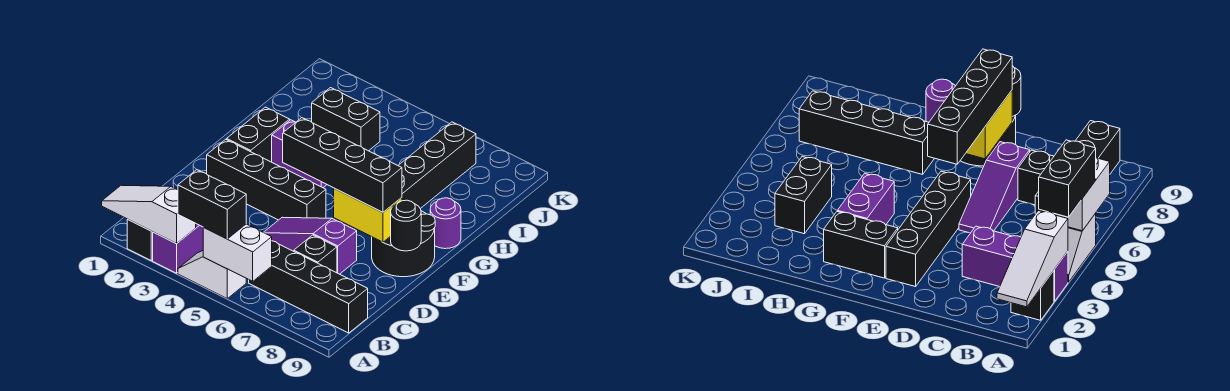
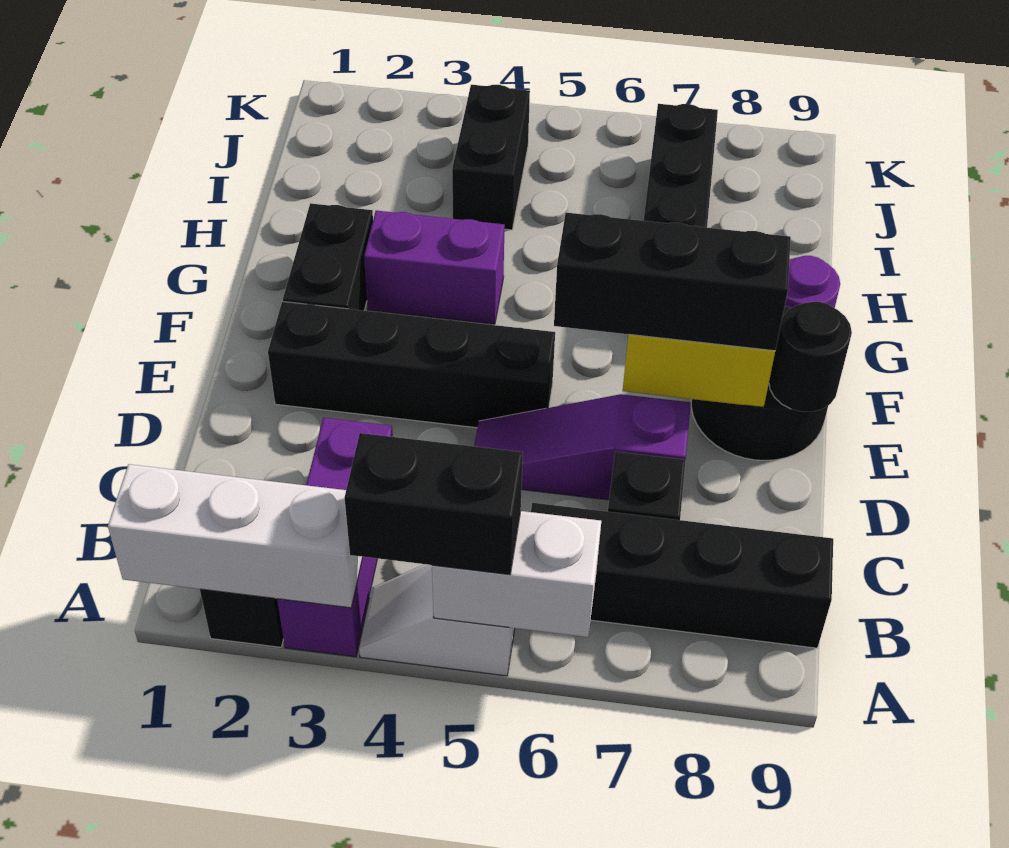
white 1x3 slope [102,185,196,244] -> white 1x3 brick [108,464,363,608]
black 1x4 brick [283,118,402,212] -> black 1x3 brick [554,213,791,351]
black 1x2 brick [312,88,380,151] -> black 1x2 brick turned to [452,85,530,230]

